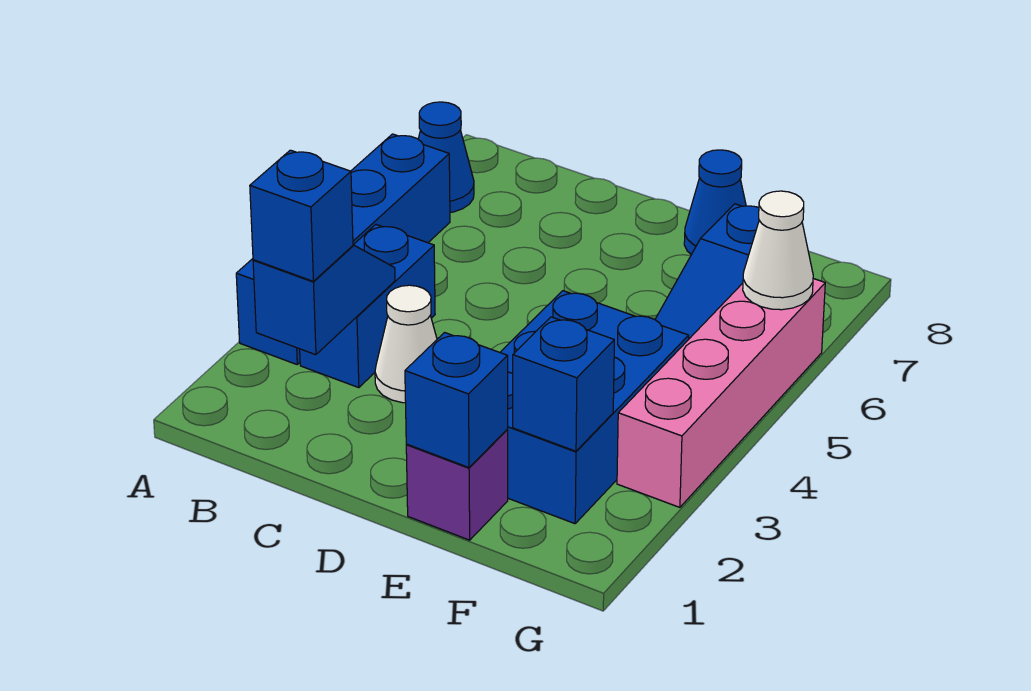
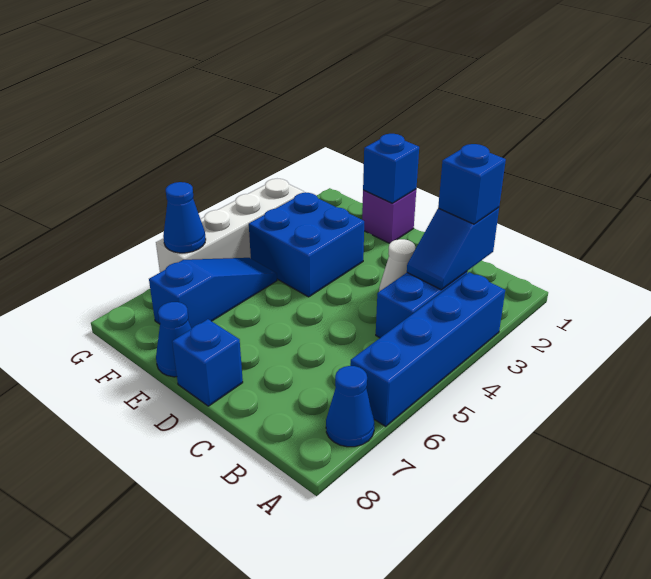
blue 2x3 brick [500,291,689,524] -> blue 2x2 brick [249,192,364,297]
blue 1x1 brick [513,317,614,451] -> blue 1x1 brick moved to [172,319,243,406]
pink 1x4 brick [617,279,825,507] -> white 1x4 brick [156,179,304,272]
white 1x1 cone [743,191,813,310] -> blue 1x1 cone [163,182,206,253]

